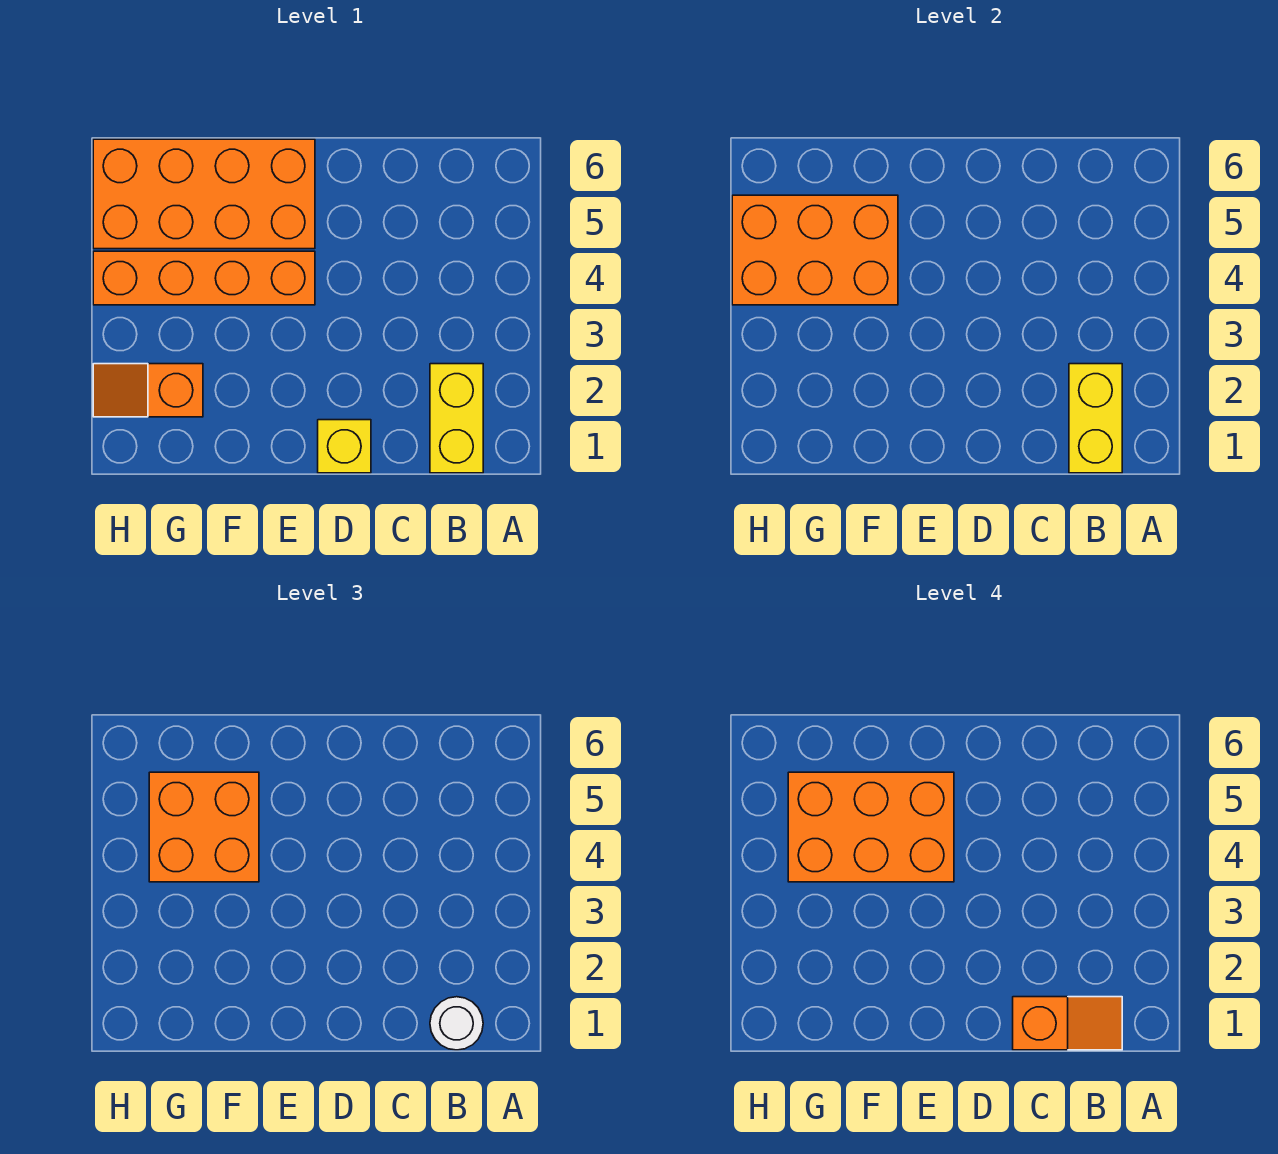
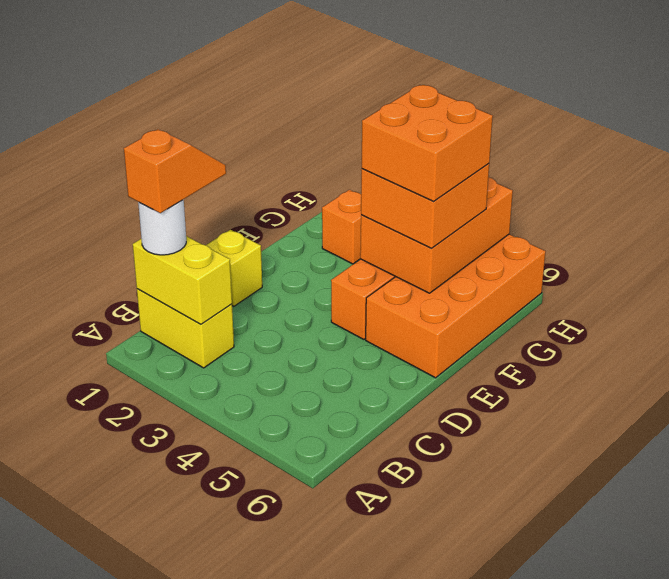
orange 1x2 slope [1013,997,1122,1050] -> orange 1x2 slope turned to [124,129,226,213]
orange 2x3 brick [788,772,954,882] -> orange 2x2 brick [362,85,493,201]

